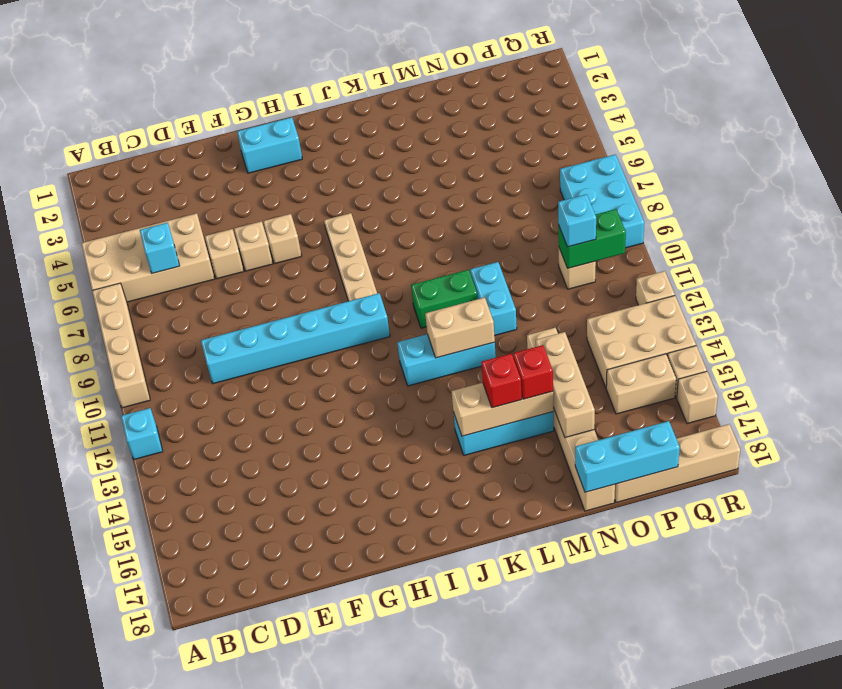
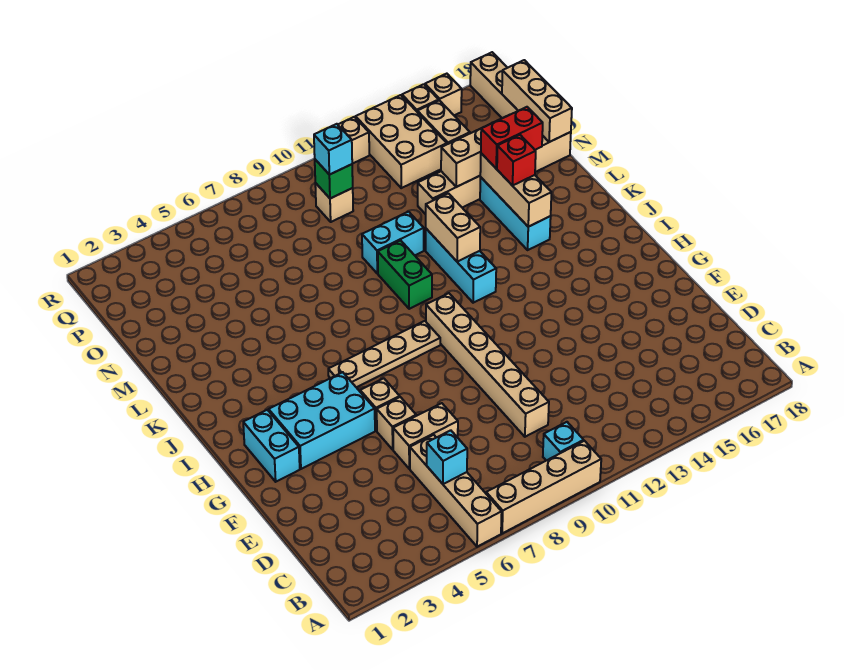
tan 2x4 brick [81,213,214,302] -> tan 1x4 brick [410,435,502,547]
cyan 1x1 brick [121,408,163,459] -> cyan 1x1 brick moved to [543,422,584,461]
cyan 1x6 brick [201,293,390,384] -> tan 1x6 brick [426,293,549,437]
tan 1x1 brick [205,229,244,279] -> tan 1x2 brick [393,403,458,469]
red 1x1 brick [513,345,553,399] -> red 1x2 brick [481,107,543,168]
cyan 1x3 brick [575,421,680,492] -> tan 1x3 brick [502,60,572,142]
green 1x2 brick [558,209,626,268] -> green 1x1 brick [315,160,353,198]
cyan 2x3 brick [560,155,644,248] -> cyan 2x3 brick moved to [269,372,375,469]

